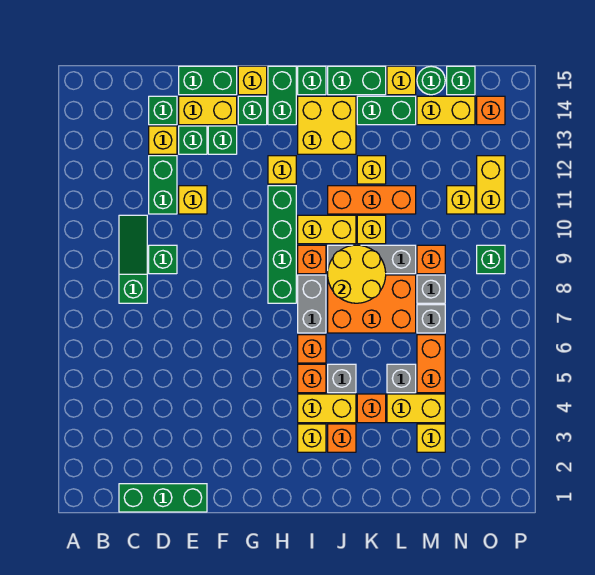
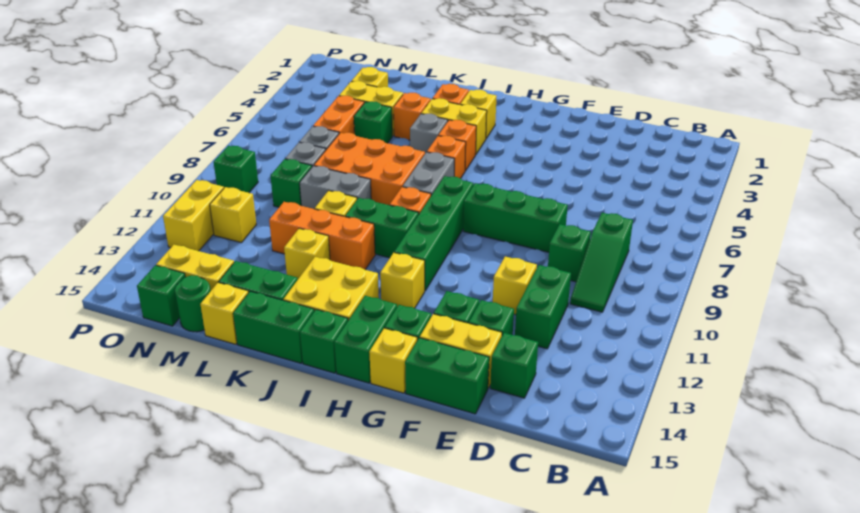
green 1x3 brick [119,484,207,512] -> green 1x3 brick moved to [463,183,568,252]
yellow 1x1 brick [149,126,177,154] -> none
yellow 1x2 brick [298,215,356,244] -> green 1x2 brick [345,198,419,258]
yellow 2x2 round brick [328,245,386,303] -> none
grey 1x3 brick [328,245,416,274] -> grey 1x2 brick [300,166,371,209]
grey 1x1 brick [387,364,416,393] -> green 1x1 brick [354,101,392,143]
orange 1x1 brick [417,245,445,274] -> green 1x1 brick [270,159,312,207]
orange 1x1 brick [477,96,505,125] -> none

